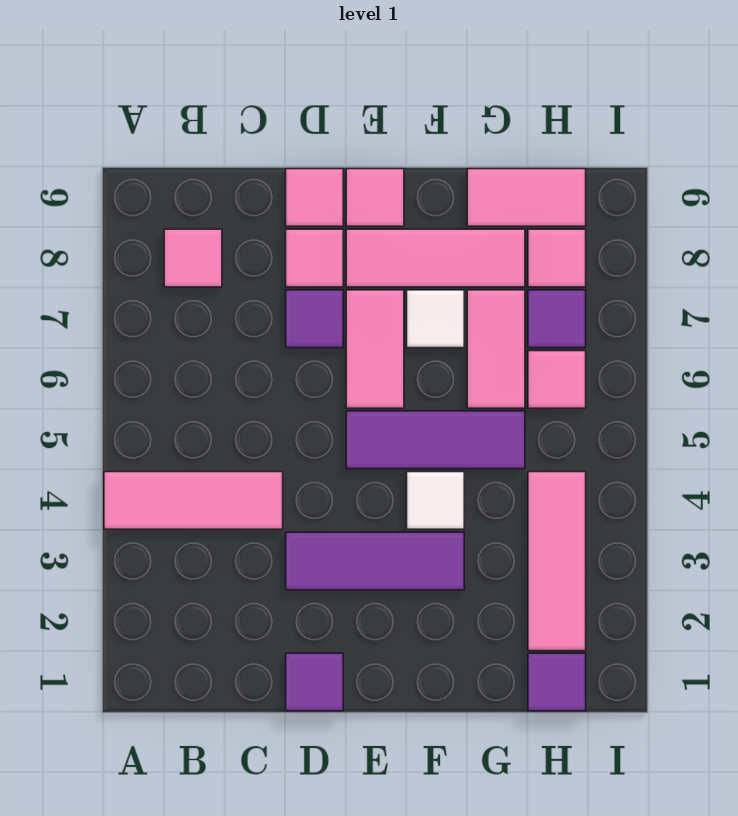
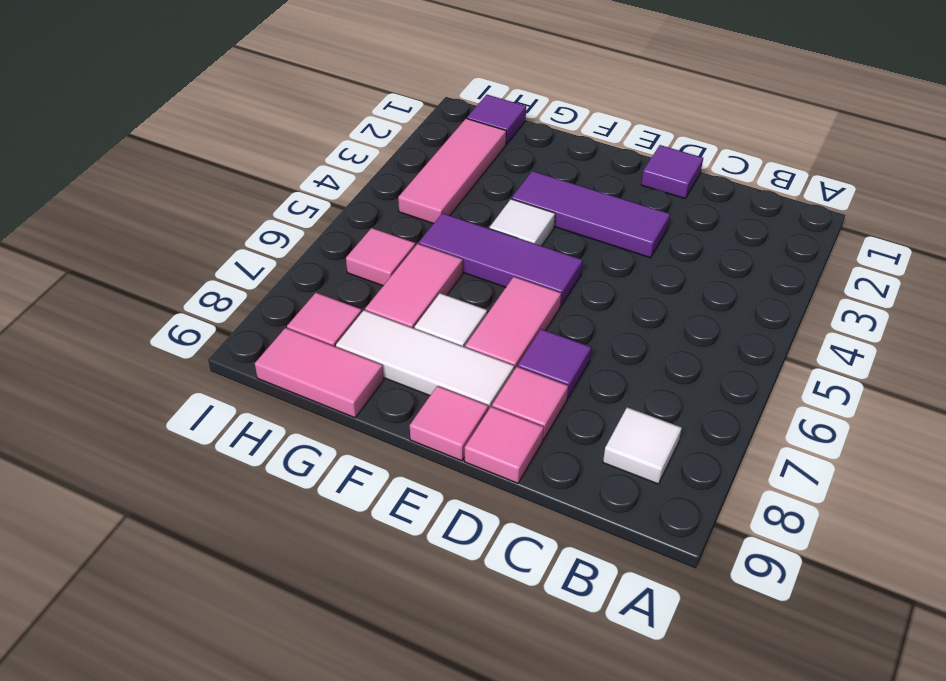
pink 1x3 tile [104,472,283,529] -> none
pink 1x1 tile [164,229,222,287] -> white 1x1 tile [603,407,682,484]
pink 1x3 tile [346,229,525,287] -> white 1x3 tile [336,310,514,410]
purple 1x1 tile [528,290,586,348] -> none

